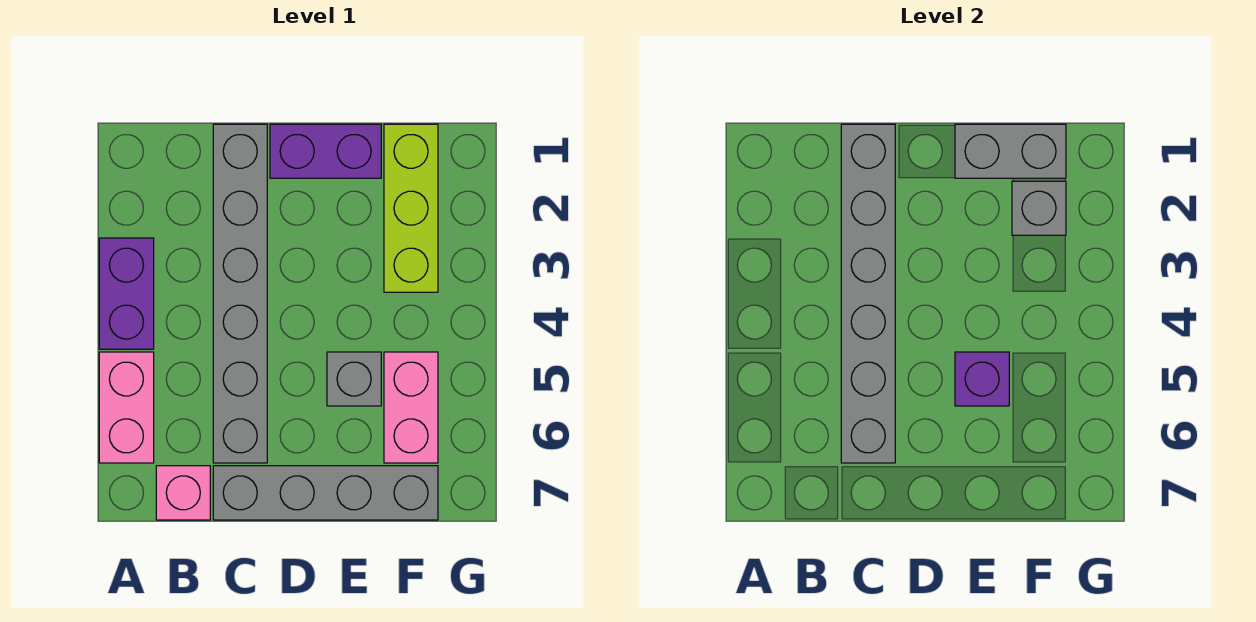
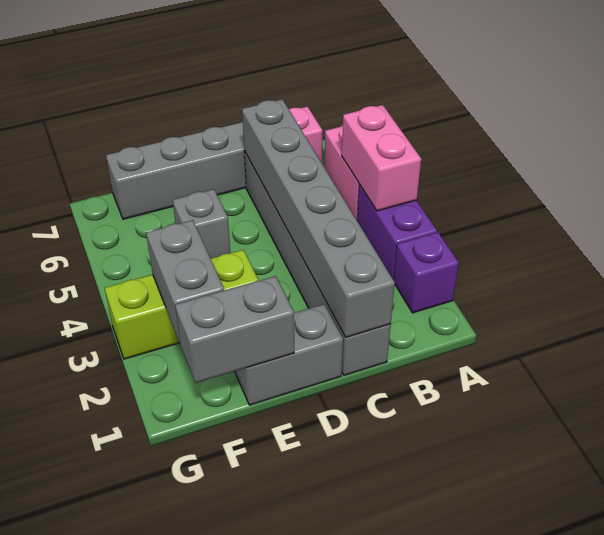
purple 1x2 brick [270,124,381,178] -> grey 1x2 brick [235,304,343,405]
purple 1x1 brick [955,352,1009,406] -> purple 1x1 brick moved to [394,232,459,313]
lime 1x3 brick [384,124,438,292] -> lime 1x3 brick turned to [105,250,259,359]
grey 1x1 brick [1012,181,1066,235] -> grey 1x2 brick [146,220,224,342]
pink 1x2 brick [384,352,438,463] -> pink 1x2 brick moved to [342,105,421,211]

